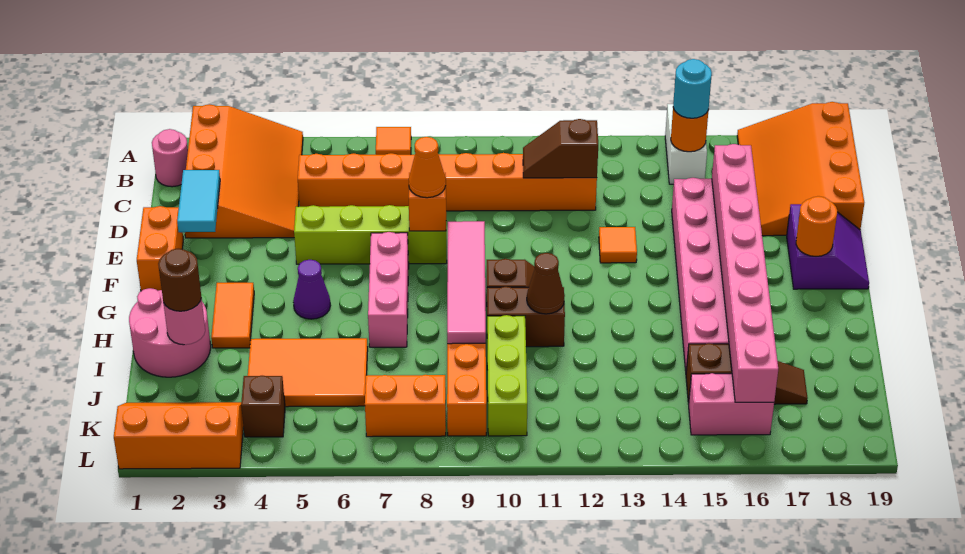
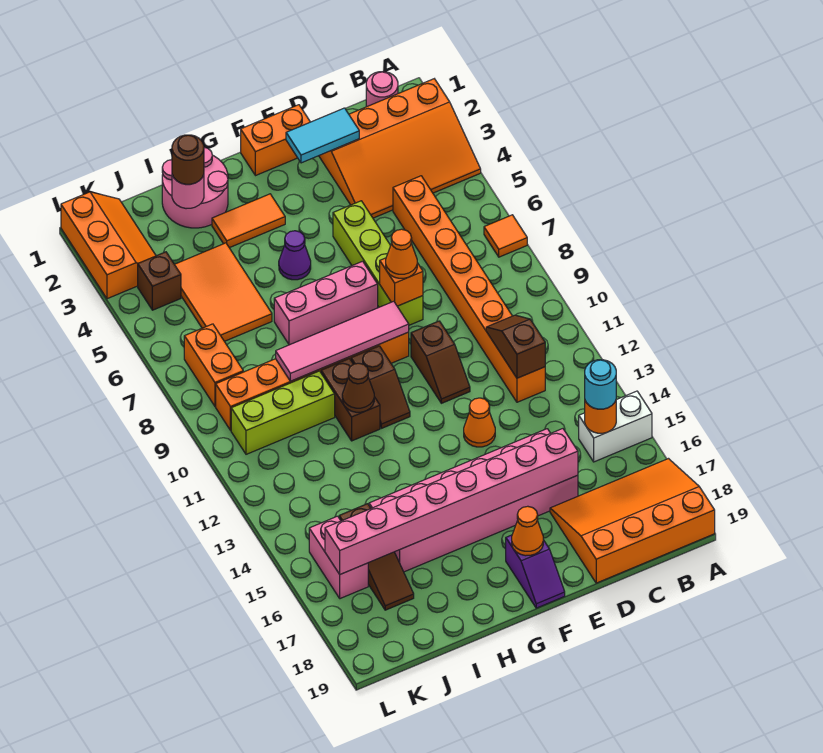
none -> brown 1x2 slope [411,321,470,403]
orange 1x1 tile [599,227,637,263] -> orange 1x1 cone [464,398,495,447]
purple 2x2 slope [787,204,869,289] -> purple 1x2 slope [506,535,565,608]
orange 1x1 round brick [796,196,837,256] -> orange 1x1 cone [512,506,543,556]

